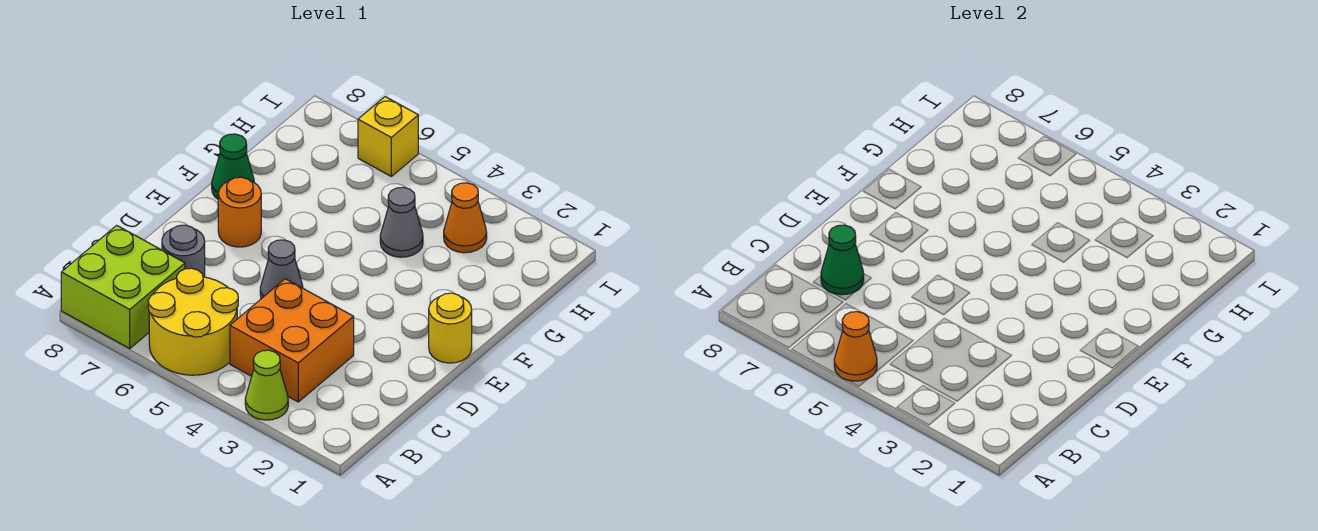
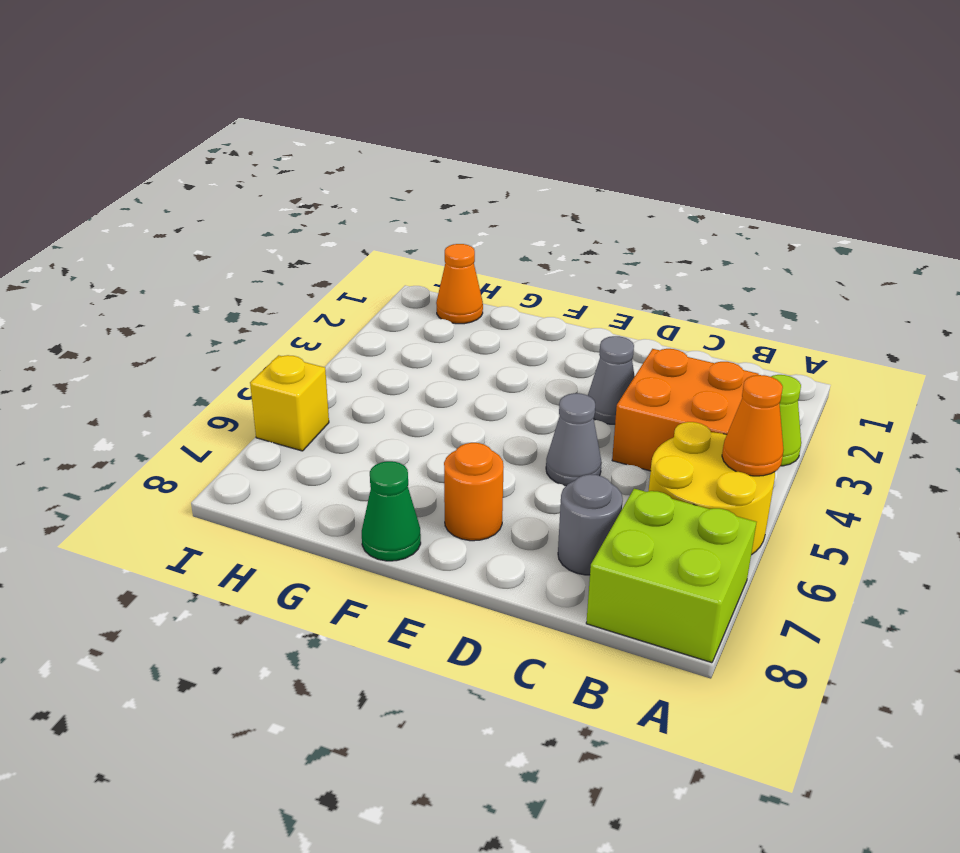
green 1x1 cone [821,225,864,295] -> none
yellow 1x1 round brick [429,293,472,363] -> none
grey 1x1 cone [380,187,423,257] -> grey 1x1 cone moved to [588,336,635,424]
orange 1x1 cone [444,183,487,253] -> orange 1x1 cone moved to [436,244,483,324]

